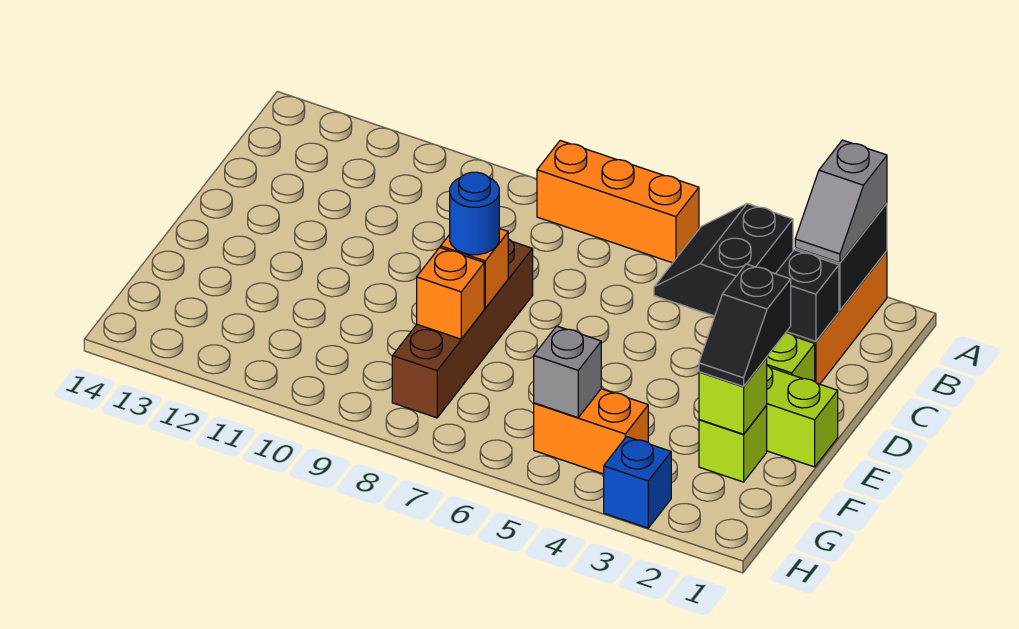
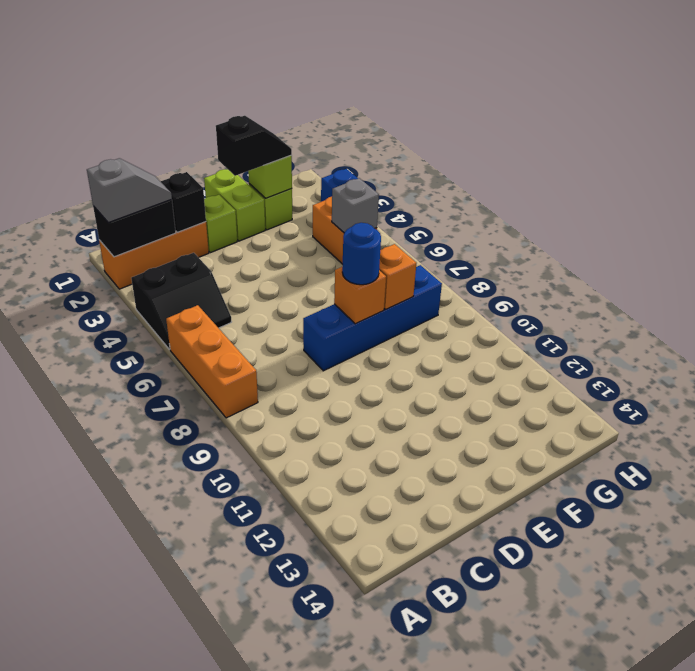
brown 1x4 brick [392,239,533,418] -> blue 1x4 brick [303,265,442,371]

